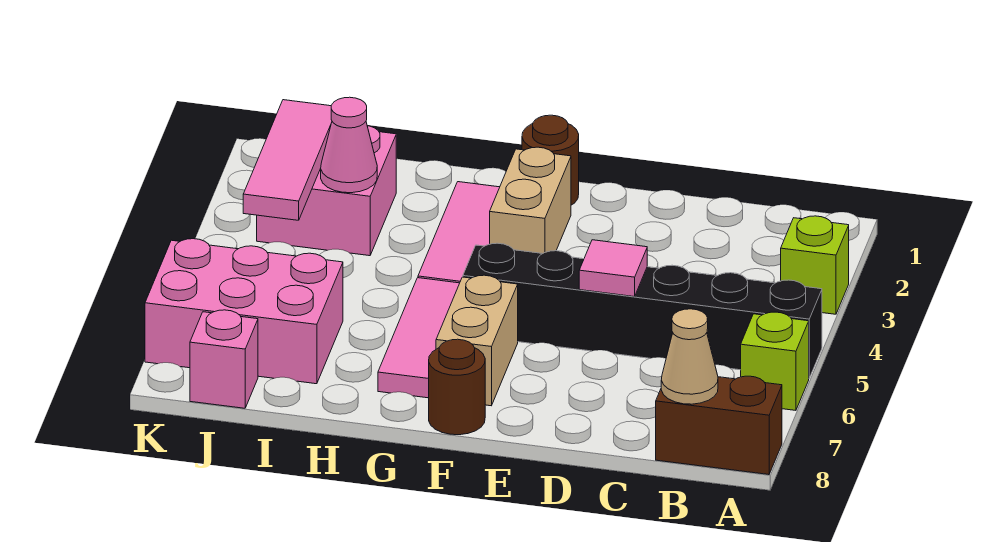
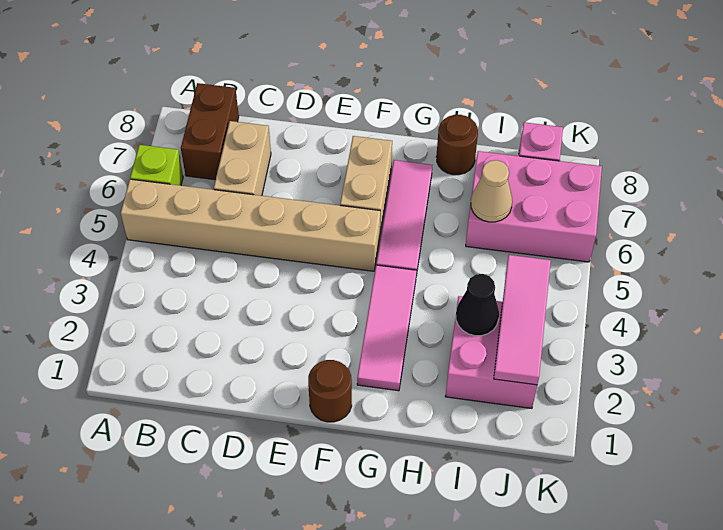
lime 1x1 brick [781,216,849,314] -> none
black 1x6 brick [463,243,822,378] -> tan 1x6 brick [121,179,380,271]
brown 1x2 brick [656,376,782,475] -> brown 1x2 brick turned to [181,83,239,180]
tan 1x1 cone [661,309,718,404] -> tan 1x1 cone moved to [471,160,512,222]
pink 1x1 tile [579,240,647,297] -> none
tan 1x2 brick [490,147,571,254] -> tan 1x2 brick moved to [214,121,271,196]
brown 1x1 round brick [429,339,485,435] -> brown 1x1 round brick moved to [436,115,478,175]
pink 1x1 cone [321,97,377,193] -> black 1x1 cone [456,274,499,336]

